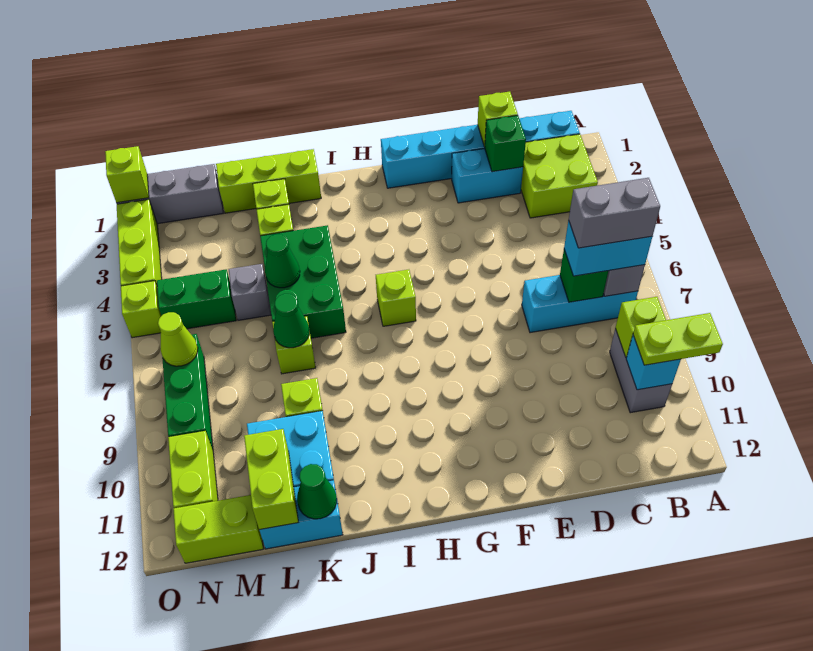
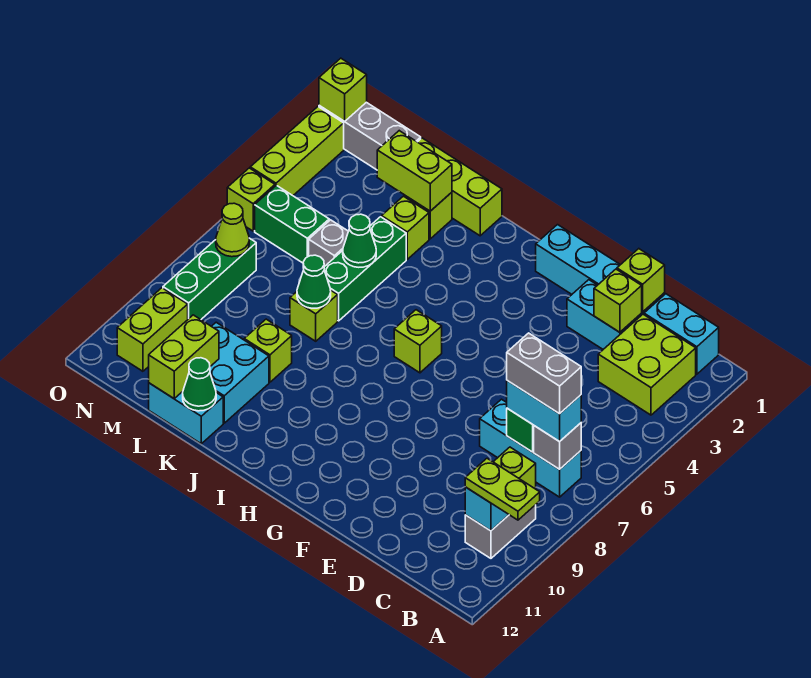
green 1x1 brick [485,115,526,172] -> lime 1x1 brick [594,269,642,332]
green 2x3 brick [260,225,346,338] -> green 1x3 brick [324,217,406,321]
lime 1x2 brick [173,495,263,563] -> lime 1x2 brick moved to [377,131,452,211]

